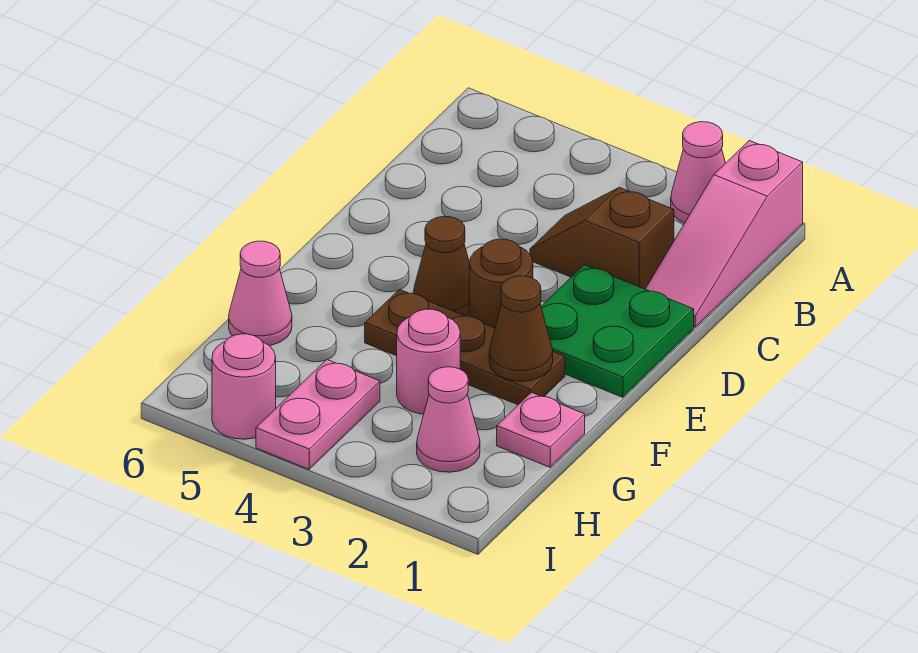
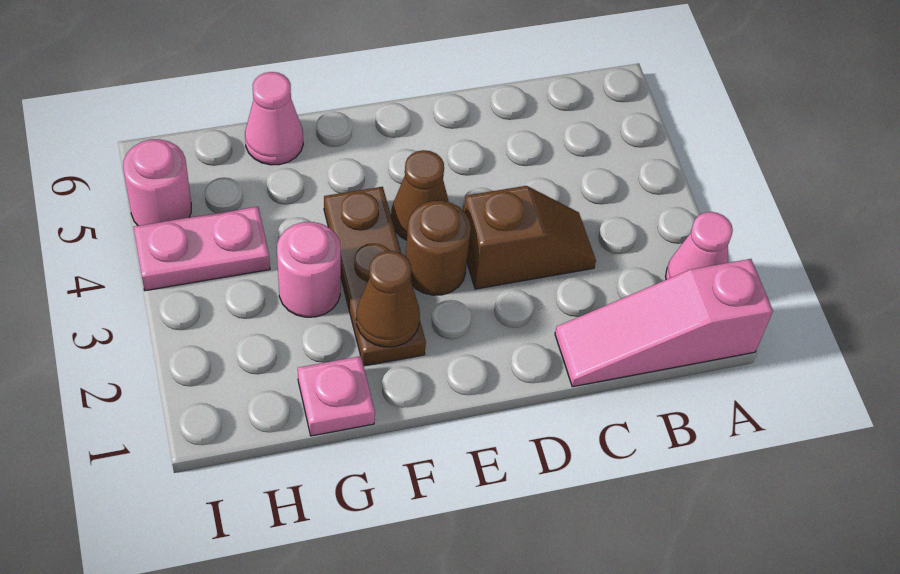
brown 1x2 slope [530,187,674,289] -> brown 1x2 slope turned to [464,186,596,289]
green 2x2 plate [541,265,694,397] -> none
pink 1x1 cone [417,367,480,472] -> none

